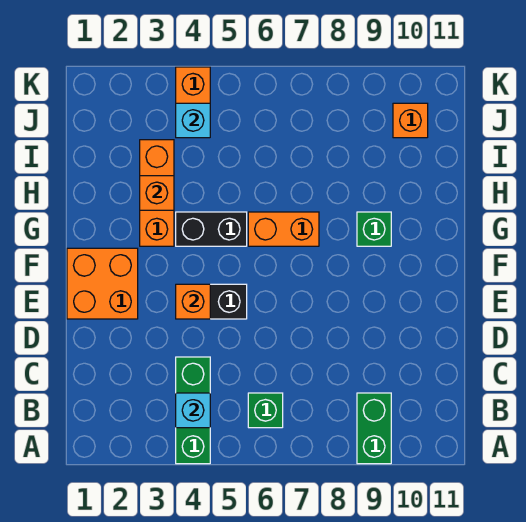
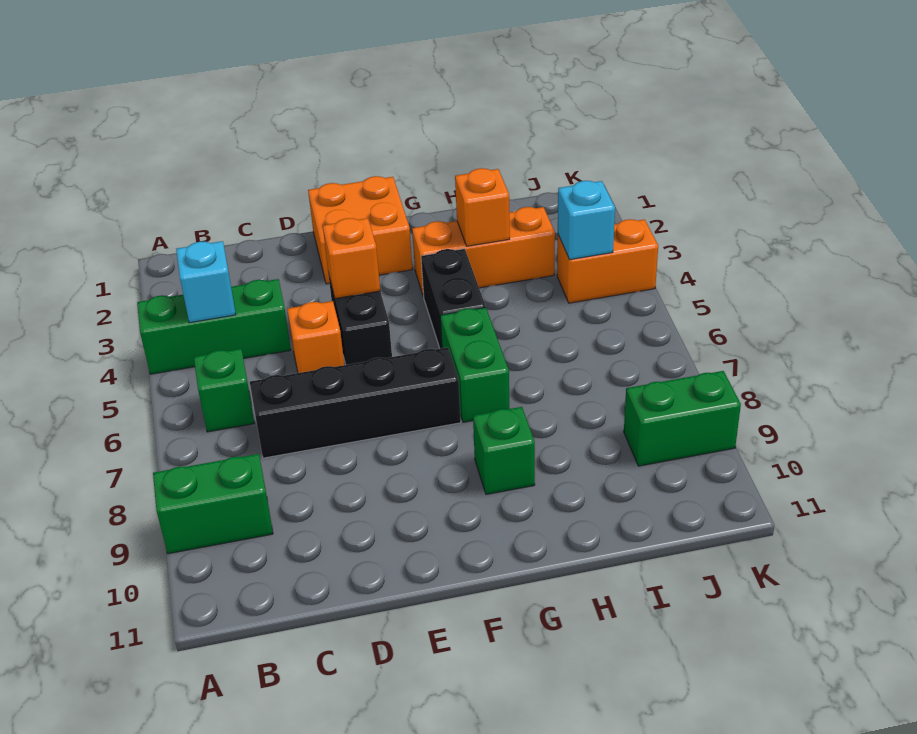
none -> black 1x4 brick [250,347,461,458]
orange 1x2 brick [248,212,319,246] -> green 1x2 brick [440,307,510,422]
none -> green 1x2 brick [624,371,741,466]
orange 1x1 brick [393,103,428,138] -> orange 1x1 brick moved to [287,301,344,373]

